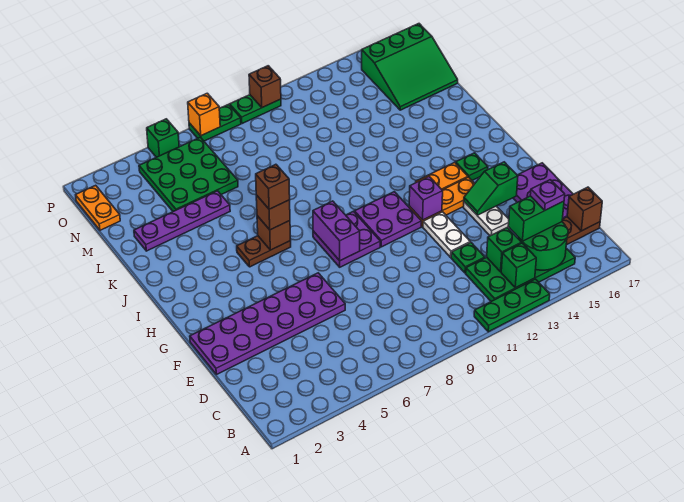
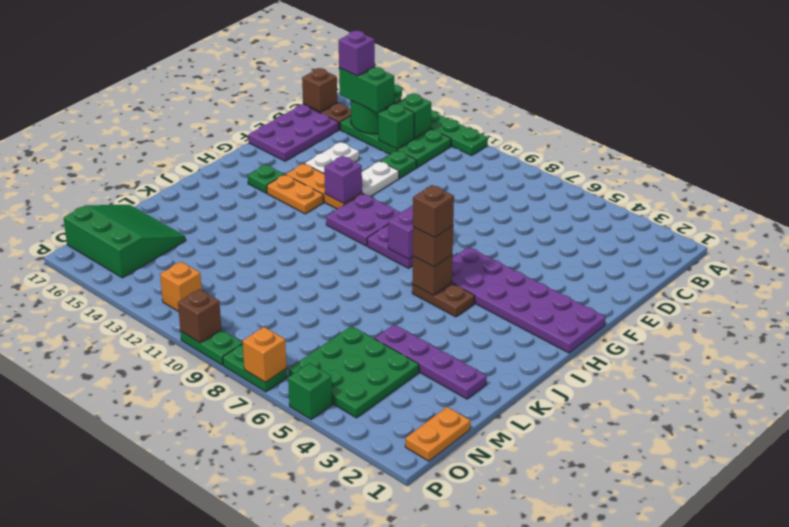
purple 1x1 plate [530,180,565,210] -> purple 1x1 brick [339,31,375,76]
purple 2x6 plate [190,273,345,375] -> purple 2x6 plate moved to [452,247,606,353]
green 1x2 slope [464,162,518,215] -> none
none -> orange 1x1 brick [160,262,202,312]

